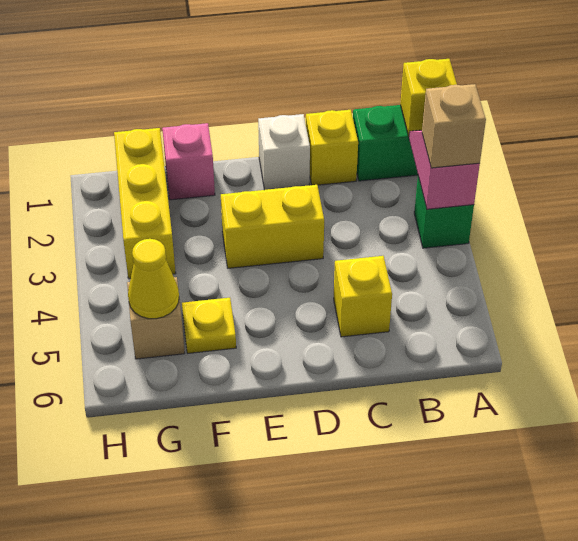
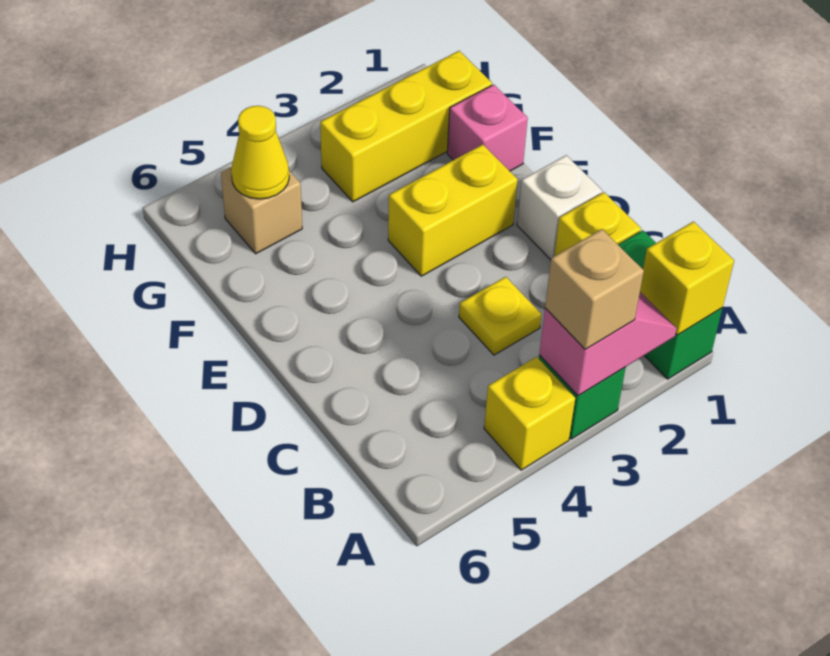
yellow 1x1 brick [334,256,392,337] -> yellow 1x1 brick moved to [484,357,575,470]
yellow 1x2 brick [221,185,324,268] -> yellow 1x2 brick turned to [388,144,518,276]
yellow 1x1 plate [182,298,236,353] -> yellow 1x1 plate moved to [459,277,542,355]

